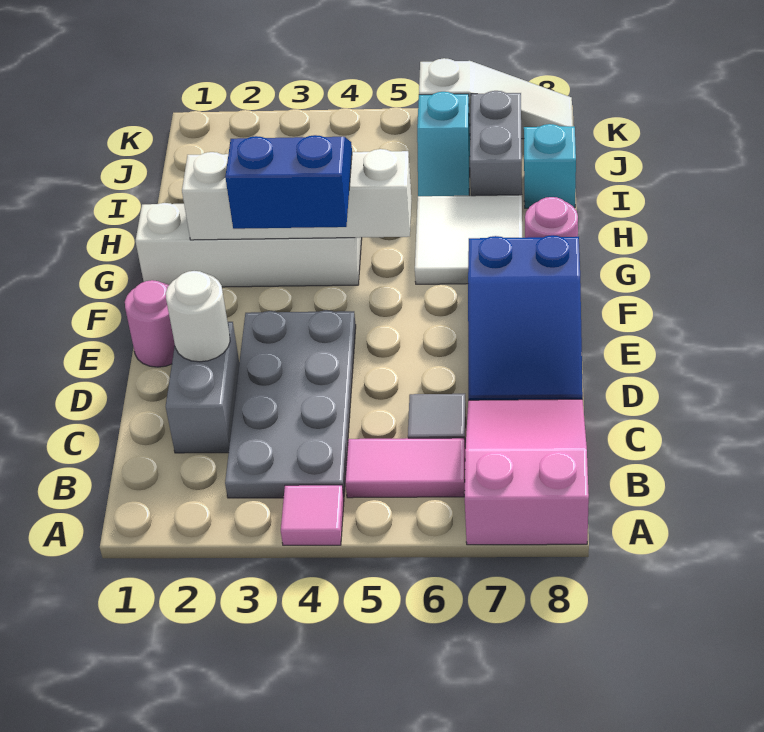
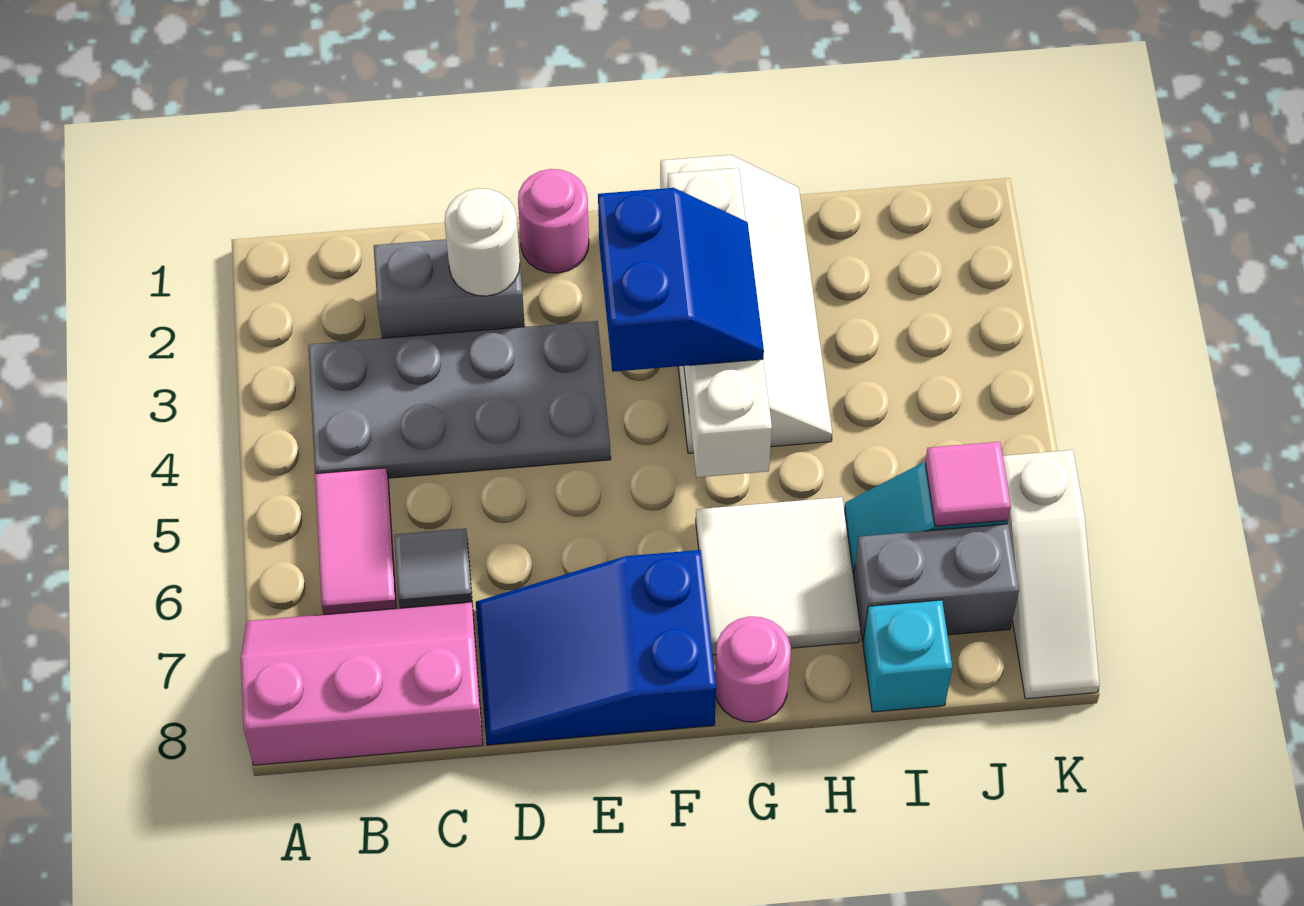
pink 1x1 tile [281,485,344,545] -> pink 1x1 tile moved to [925,442,1011,526]
pink 2x3 slope [465,399,589,545] -> pink 2x3 slope turned to [241,602,483,765]

